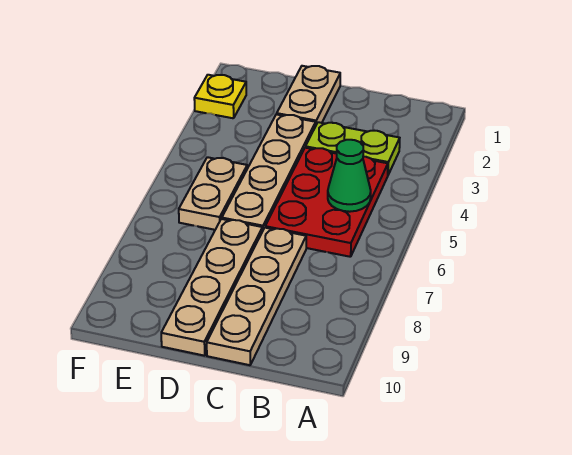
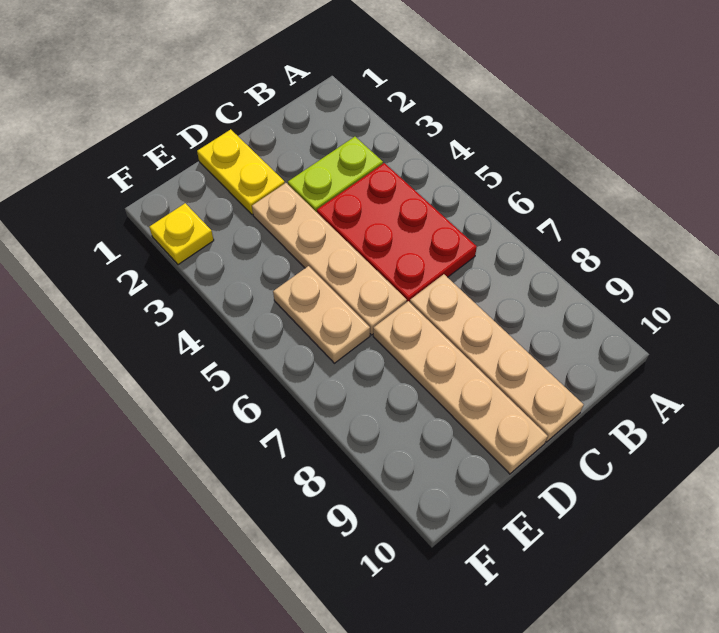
green 1x1 cone [328,140,371,212] -> none
tan 1x2 plate [277,66,340,124] -> yellow 1x2 plate [197,129,285,214]

